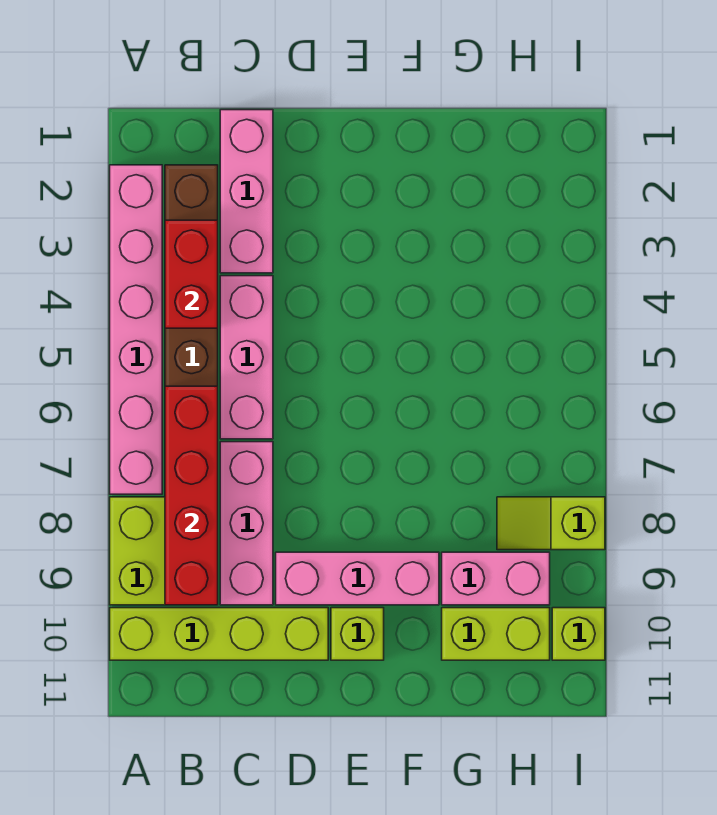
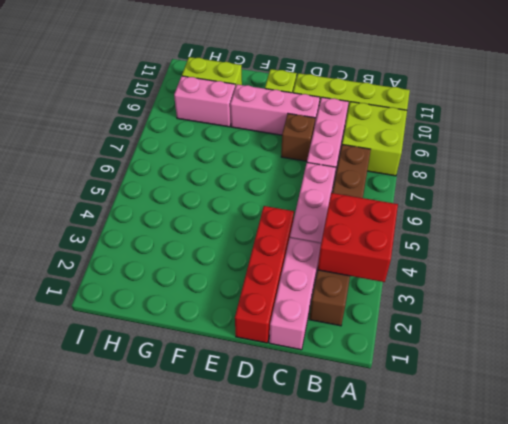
pink 1x6 brick [110,165,162,494] -> none
red 1x2 brick [165,220,218,328] -> red 2x2 brick [318,193,398,282]
red 1x4 brick [165,386,218,605] -> red 1x4 brick moved to [235,206,294,343]
none -> brown 1x1 brick [281,114,315,161]
lime 1x2 slope [497,497,605,550] -> none
lime 1x1 brick [552,608,605,660] -> none

